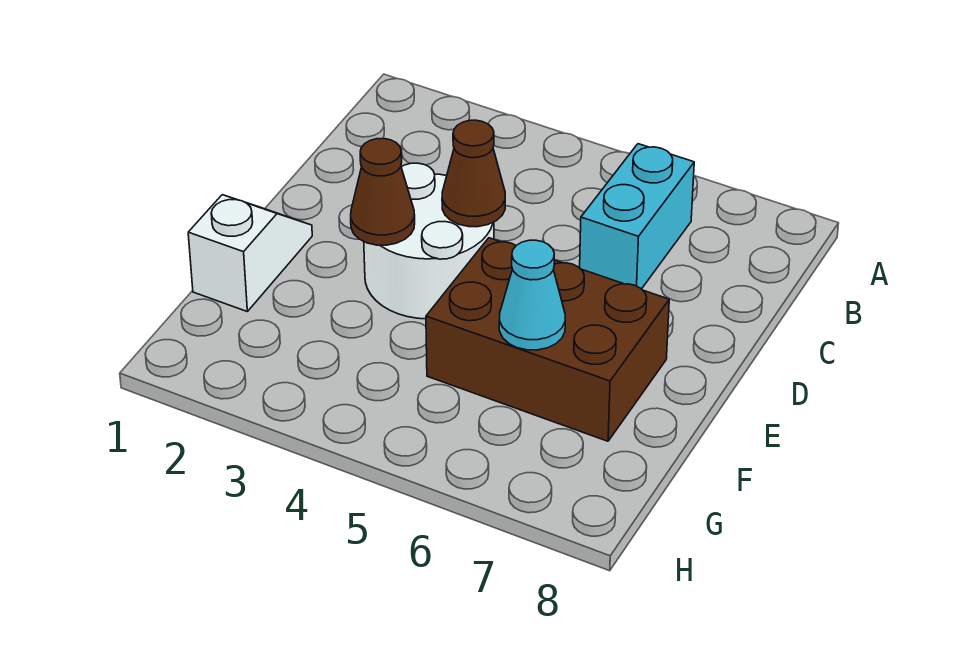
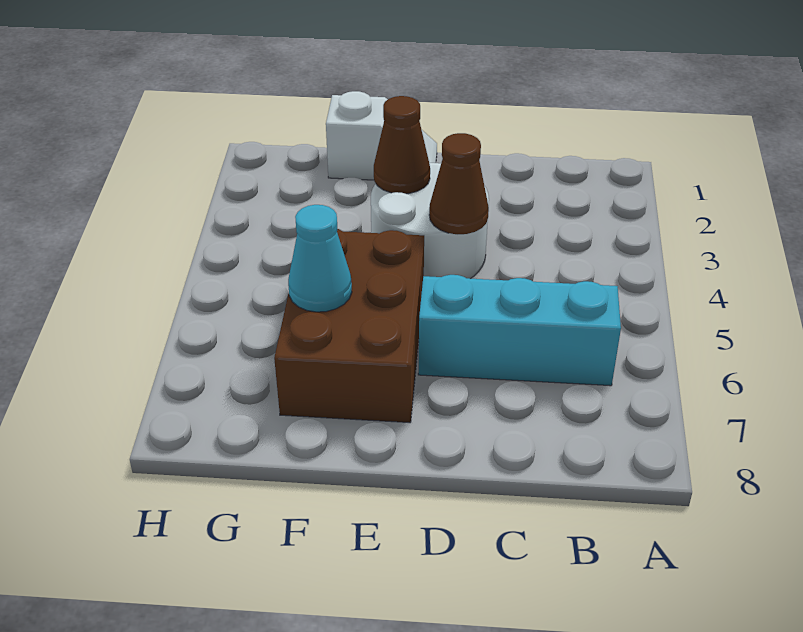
cyan 1x2 brick [580,144,694,289] -> cyan 1x3 brick [418,275,621,386]

